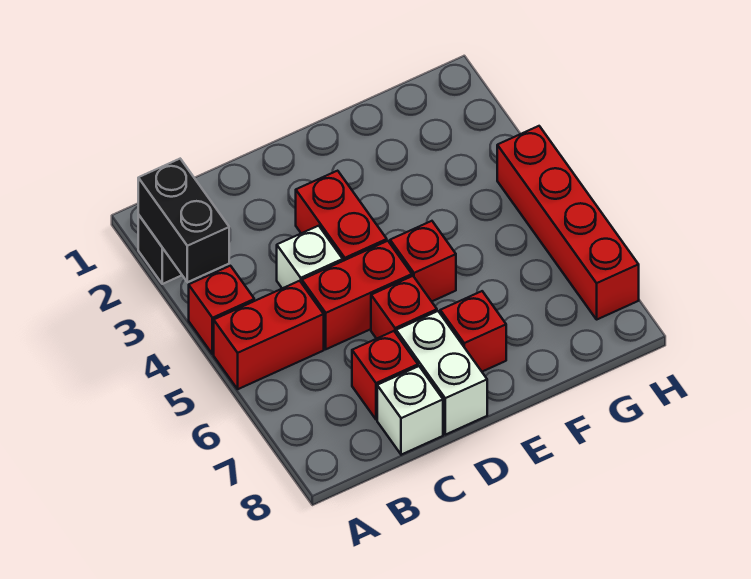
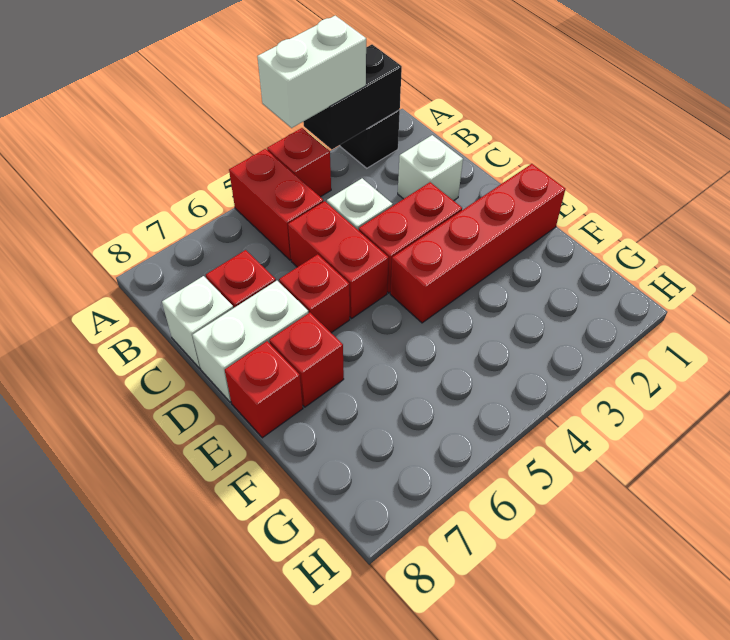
none -> white 1x2 brick [257,16,366,128]
none -> white 1x1 brick [398,135,463,201]
red 1x1 brick [390,221,456,301] -> red 1x1 brick moved to [225,341,303,438]
red 1x4 brick [497,126,639,319] -> red 1x4 brick moved to [390,164,565,323]

